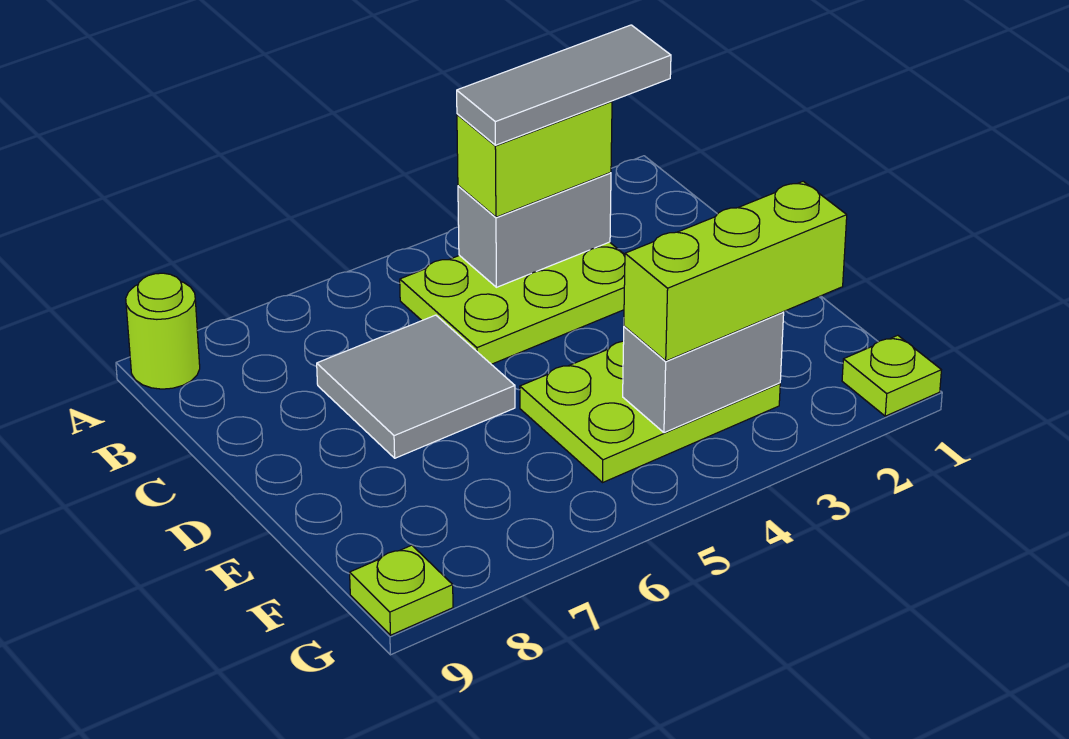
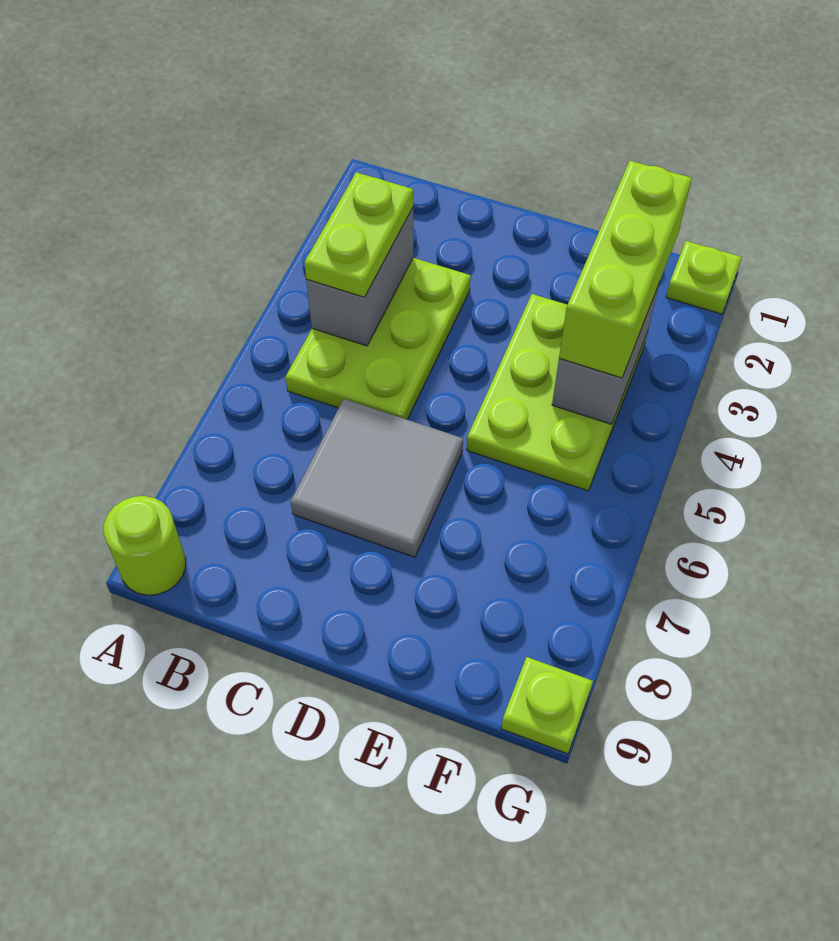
grey 1x3 tile [457,25,671,145] -> none
lime 1x2 brick [457,101,612,217] -> lime 1x2 plate [304,172,413,297]

